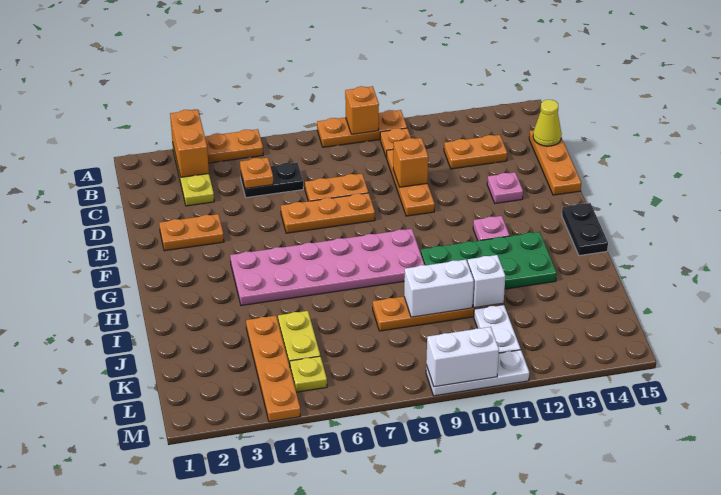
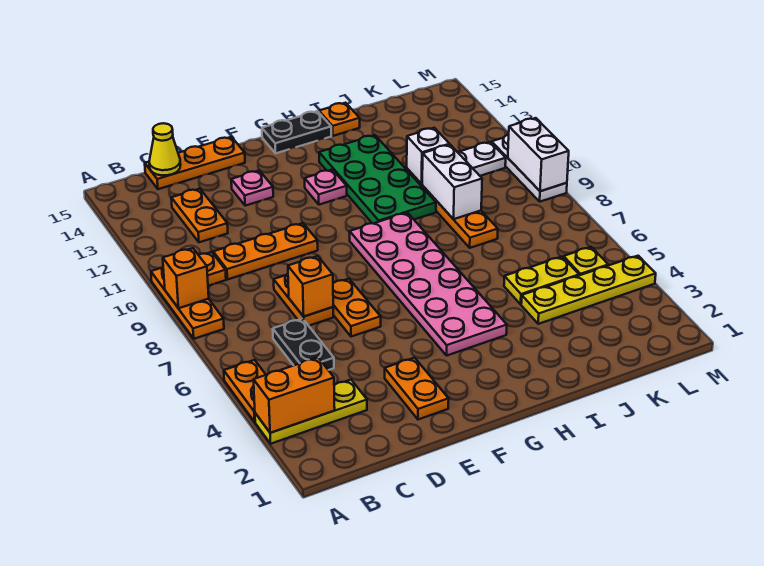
orange 1x1 plate [240,158,273,189] -> orange 1x1 plate moved to [319,103,360,136]
orange 1x1 brick [393,138,428,187] -> orange 1x1 brick moved to [288,256,333,316]
orange 1x3 plate [281,193,375,233] -> orange 1x2 plate [333,279,381,337]
orange 1x4 plate [246,316,300,422] -> yellow 1x4 plate [521,256,656,324]

